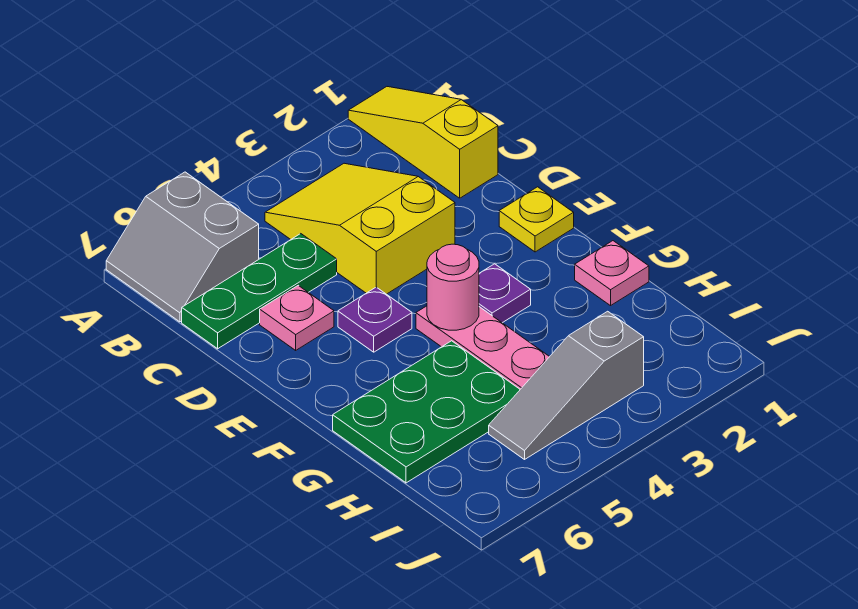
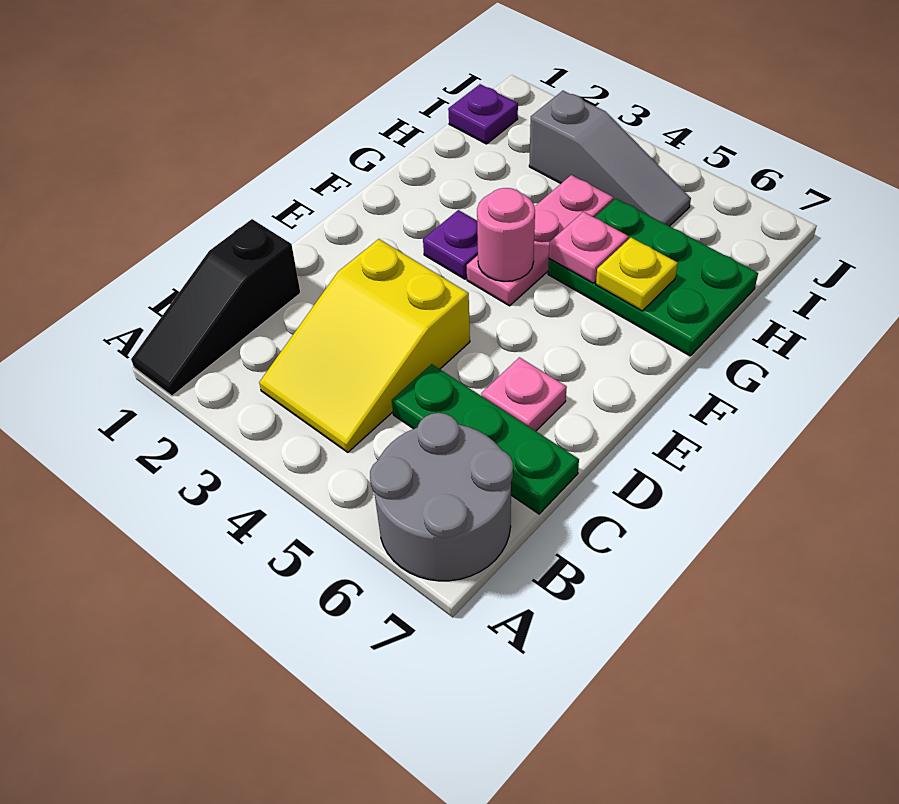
yellow 1x3 slope [348,87,498,198] -> black 1x3 slope [131,219,300,396]
grey 2x2 slope [106,172,259,322] -> grey 2x2 round brick [370,413,513,581]
yellow 1x1 plate [499,187,574,252] -> yellow 1x1 plate moved to [596,238,678,311]
purple 1x1 plate [338,287,412,352] -> purple 1x1 plate moved to [448,84,518,144]
pink 1x1 plate [575,241,649,306] -> pink 1x1 plate moved to [549,212,628,283]

